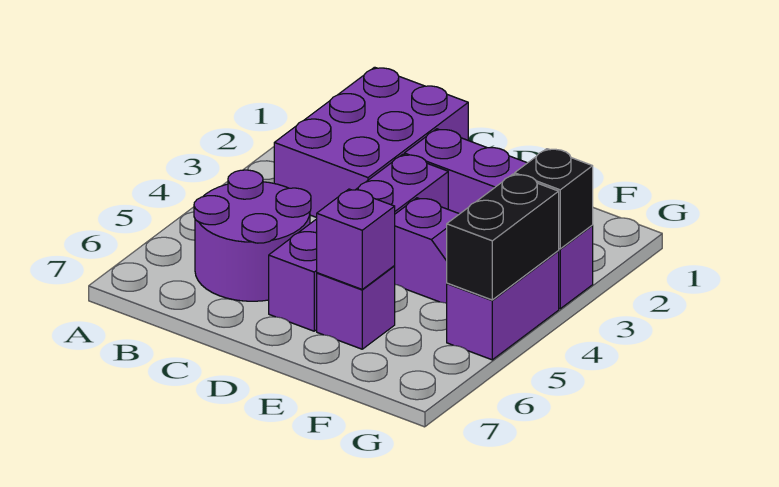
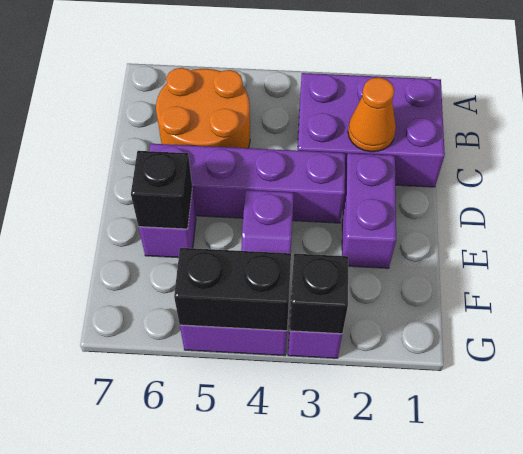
purple 2x2 round brick [194,170,311,301] -> orange 2x2 round brick [156,68,250,148]
none -> orange 1x1 cone [348,77,396,152]
purple 1x1 brick [317,189,395,289] -> black 1x1 brick [131,151,192,229]

